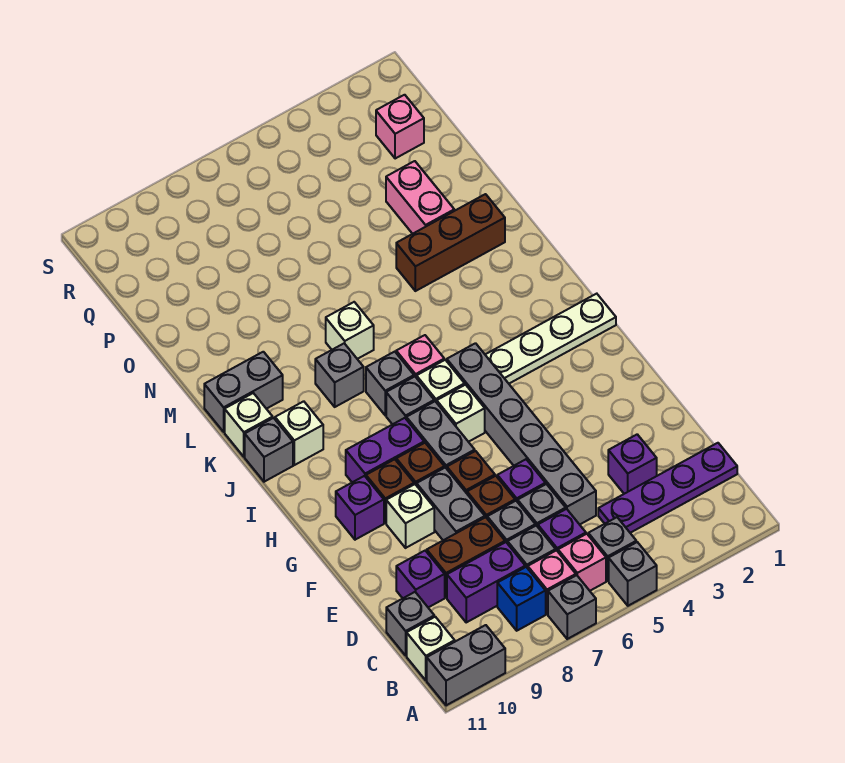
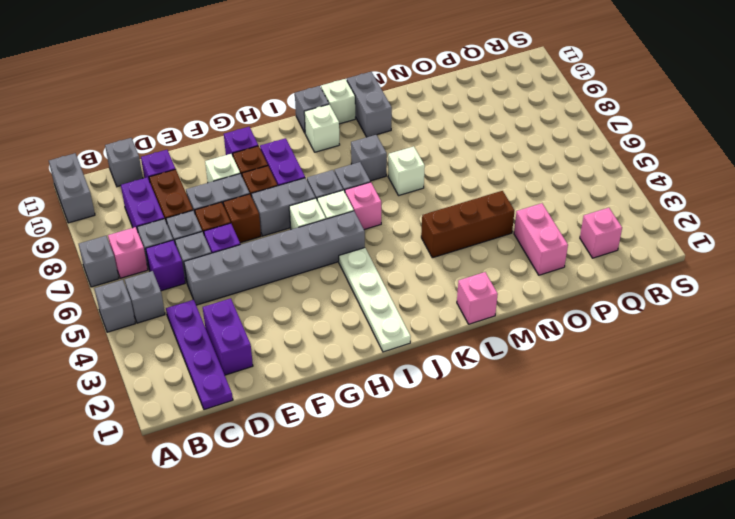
pink 1x1 brick [558,534,606,591] -> pink 1x1 brick moved to [457,272,498,324]
blue 1x1 brick [497,567,546,631] -> none
white 1x1 brick [407,617,455,680] -> none
purple 1x1 brick [608,434,657,494] -> purple 1x2 brick [203,298,253,375]
brown 1x3 brick [396,194,505,291] -> brown 1x3 brick turned to [421,191,515,258]
pink 1x2 brick [386,161,454,234] -> pink 1x2 brick turned to [514,203,568,275]

